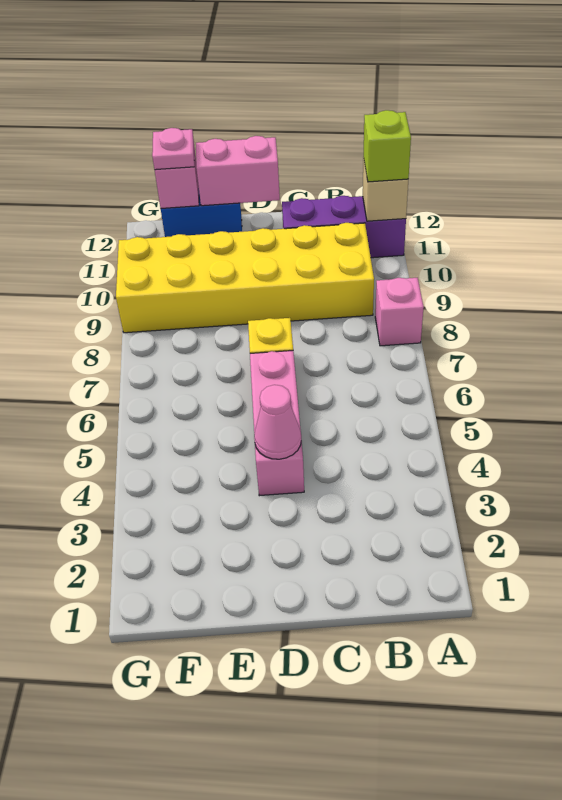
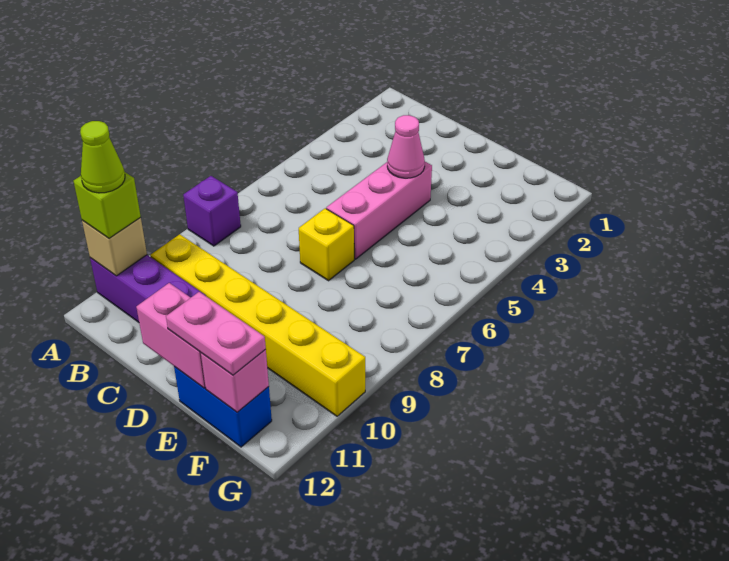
pink 1x1 brick [375,278,424,346] -> purple 1x1 brick [183,176,241,246]
none -> lime 1x1 cone [80,121,125,193]
yellow 2x6 brick [116,223,374,333] -> yellow 1x6 brick [150,234,365,416]
pink 1x1 plate [152,128,194,170] -> pink 1x2 plate [166,292,266,375]

